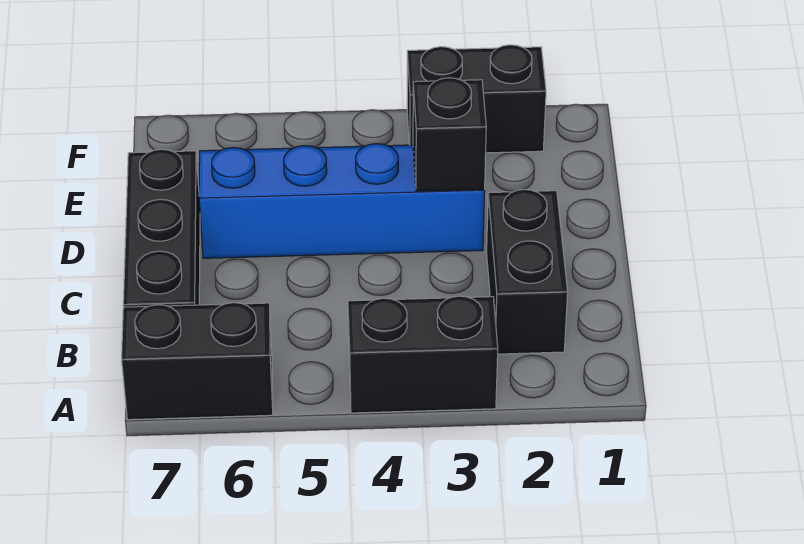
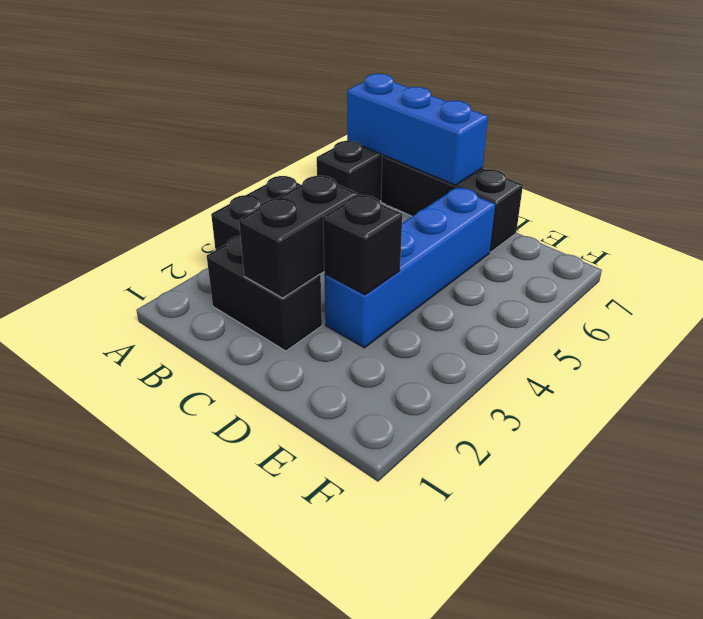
none -> blue 1x3 brick [347,74,488,185]
black 1x2 brick [407,45,546,153] -> black 1x2 brick moved to [239,176,358,298]

